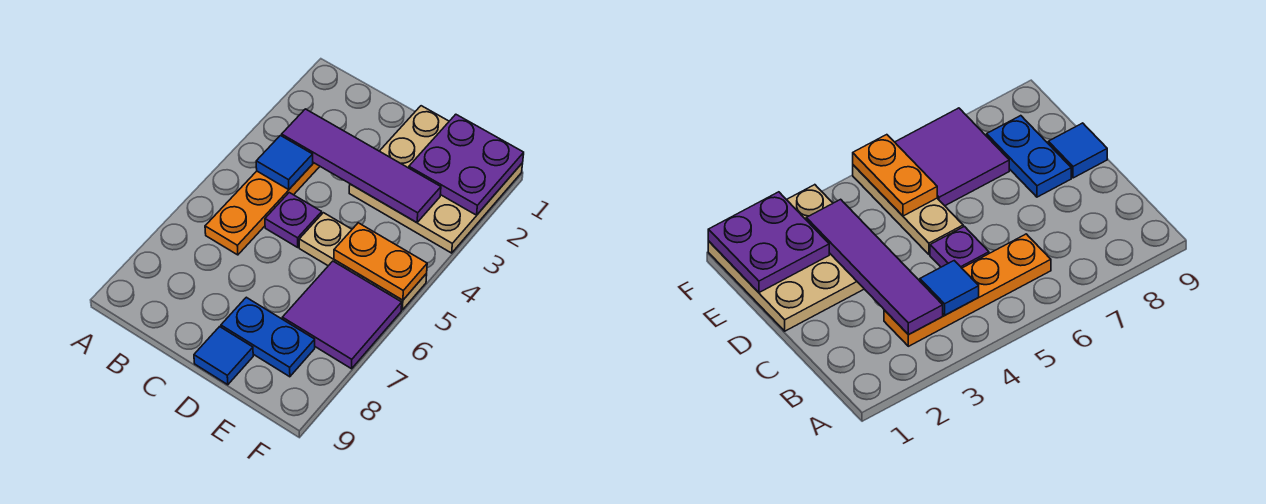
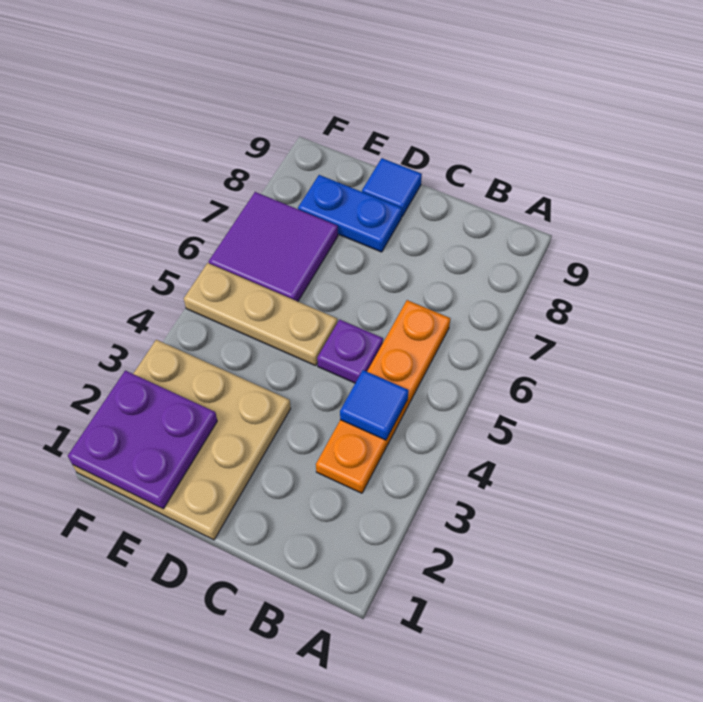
purple 1x4 tile [282,109,441,223] -> none
orange 1x2 plate [334,223,427,300] -> none

